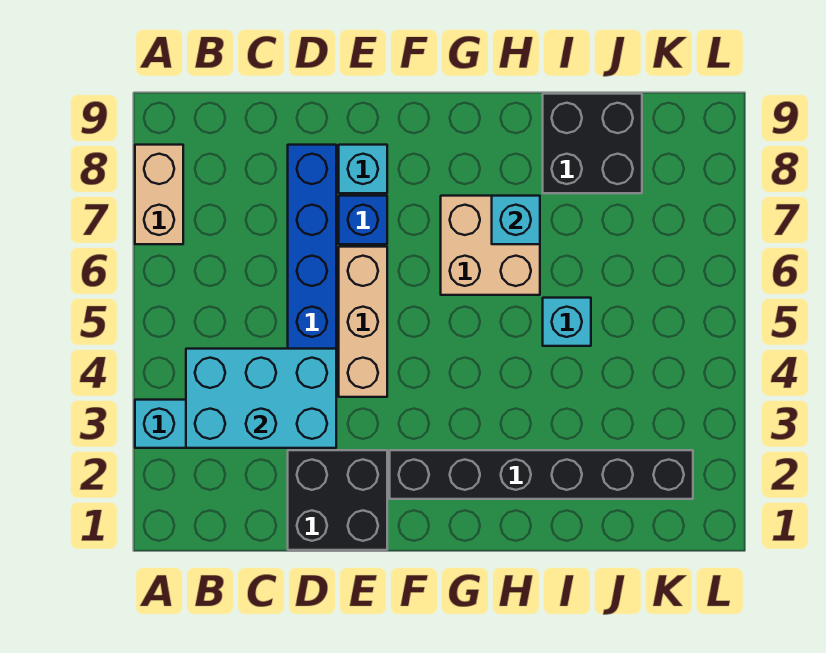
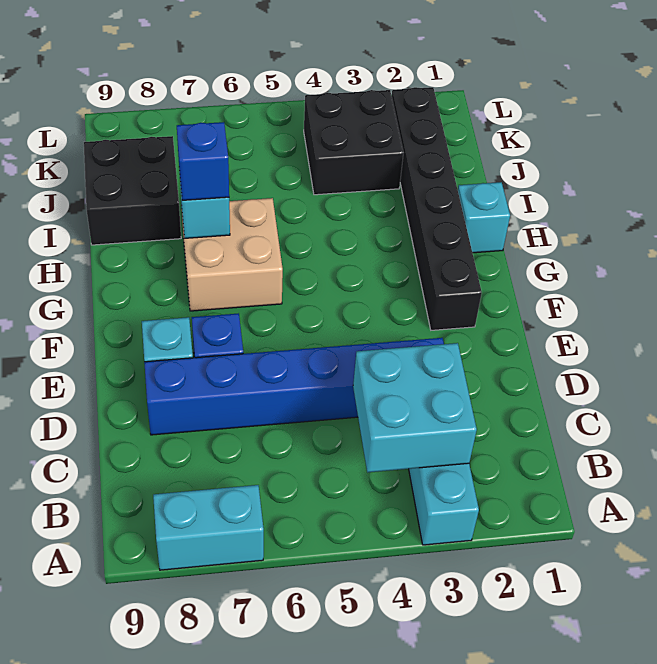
tan 1x2 brick [135,145,183,244] -> cyan 1x2 brick [153,485,264,570]
cyan 2x3 brick [186,349,336,448] -> cyan 2x2 brick [353,343,477,472]
black 2x2 brick [288,450,387,550] -> black 2x2 brick moved to [304,90,403,195]
tan 1x3 brick [339,247,387,397] -> none
none -> blue 1x1 brick [177,122,229,200]
cyan 1x1 brick [543,298,591,346] -> cyan 1x1 brick moved to [458,182,510,253]

